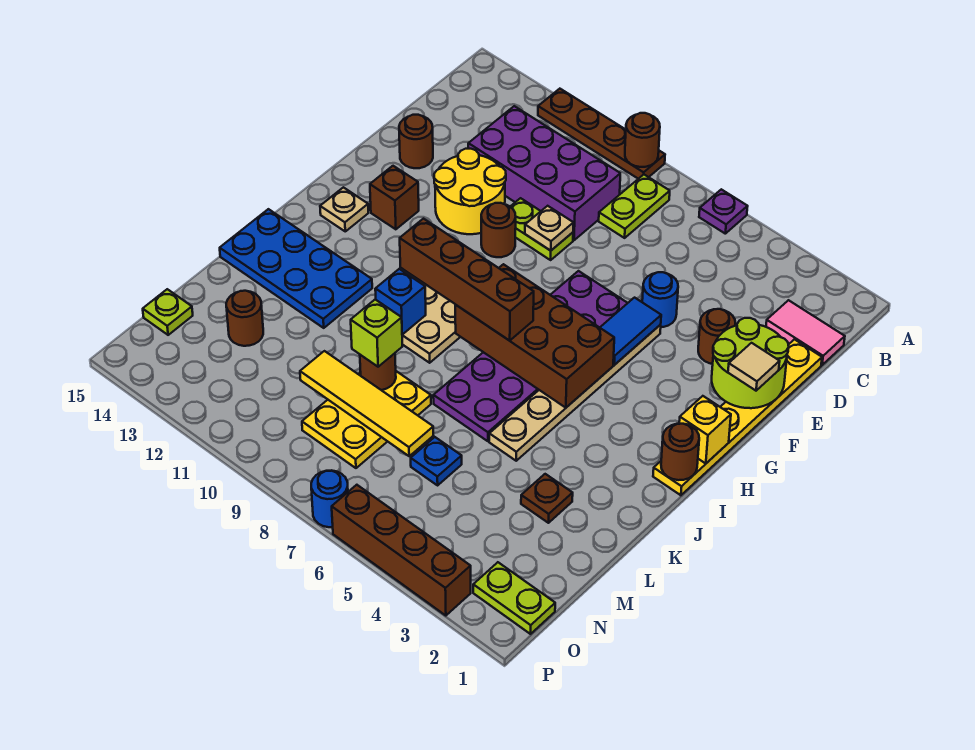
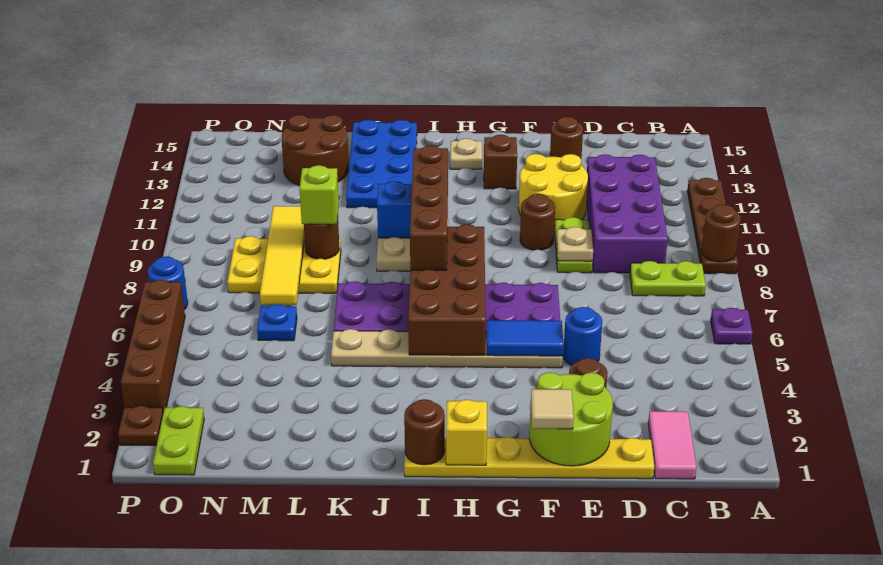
brown 1x1 plate [521,474,573,523] -> brown 1x1 plate moved to [118,406,163,446]
brown 1x1 round brick [226,291,263,346] -> brown 2x2 round brick [282,115,349,185]
lime 1x1 plate [143,289,193,335] -> none

